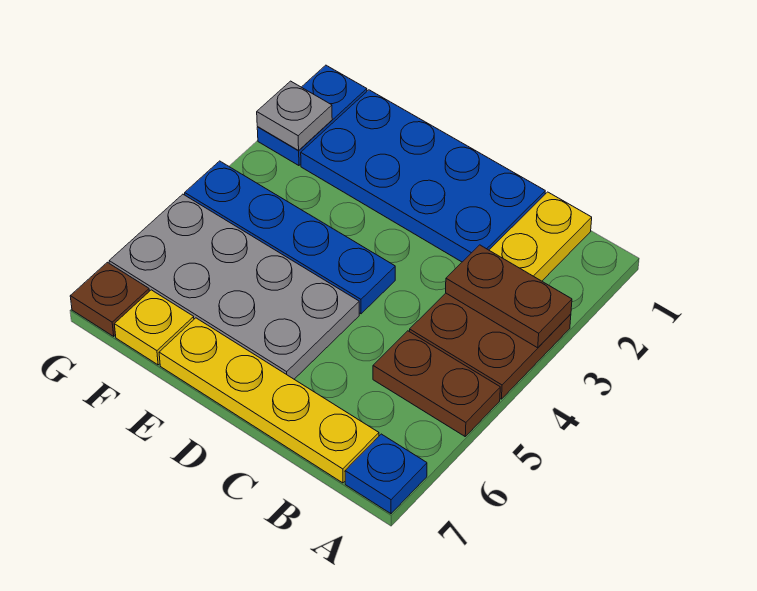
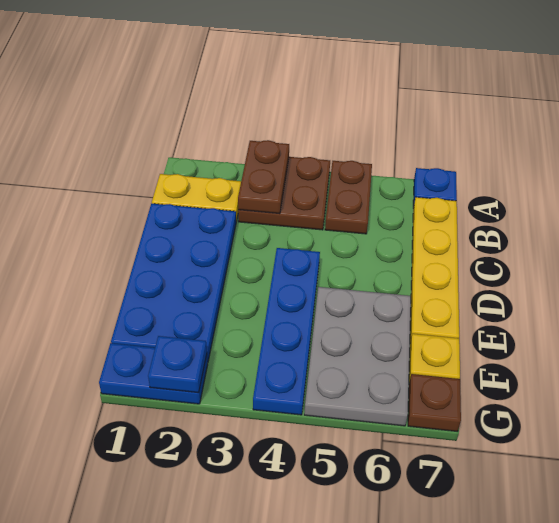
grey 2x4 plate [109,194,359,379] -> grey 2x3 plate [304,287,411,426]
grey 1x1 plate [257,81,332,150] -> blue 1x1 plate [148,336,207,393]

